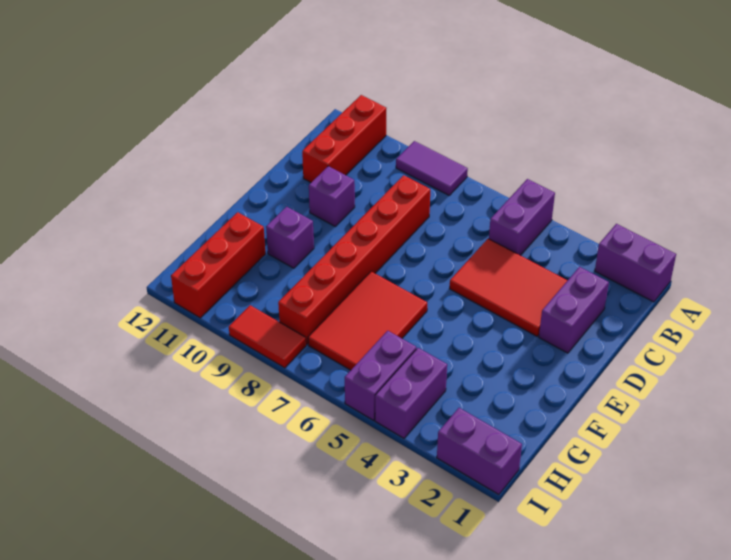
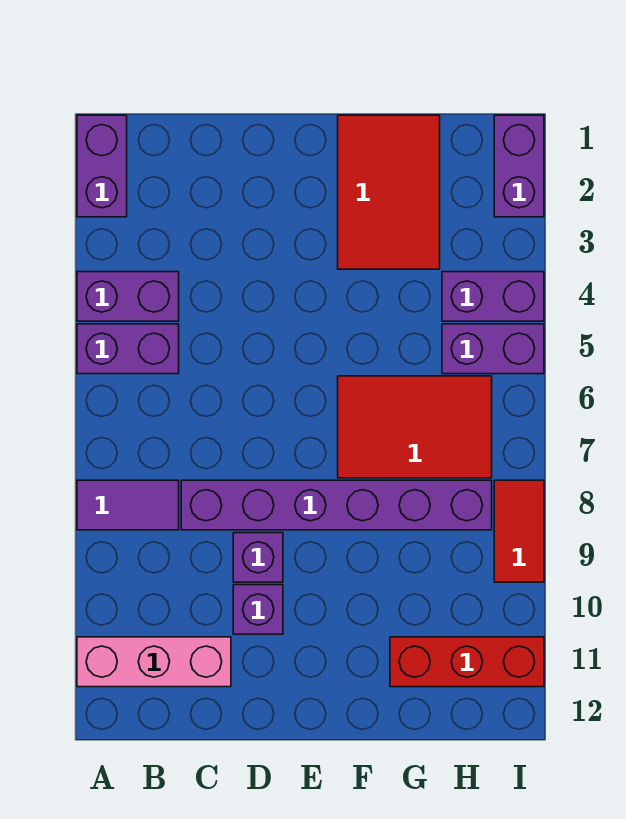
purple 1x2 tile [396,141,468,195] -> purple 1x2 tile turned to [77,480,179,530]
red 1x3 brick [302,95,386,182] -> pink 1x3 brick [77,637,231,687]
purple 1x2 brick [539,267,609,353] -> purple 1x2 brick moved to [77,272,179,321]
red 2x3 tile [450,239,568,336] -> red 2x3 tile moved to [338,115,440,269]
red 1x6 brick [278,175,430,345] -> purple 1x6 brick [181,480,492,530]
purple 1x1 brick [266,207,314,268] -> purple 1x1 brick moved to [233,533,283,582]

